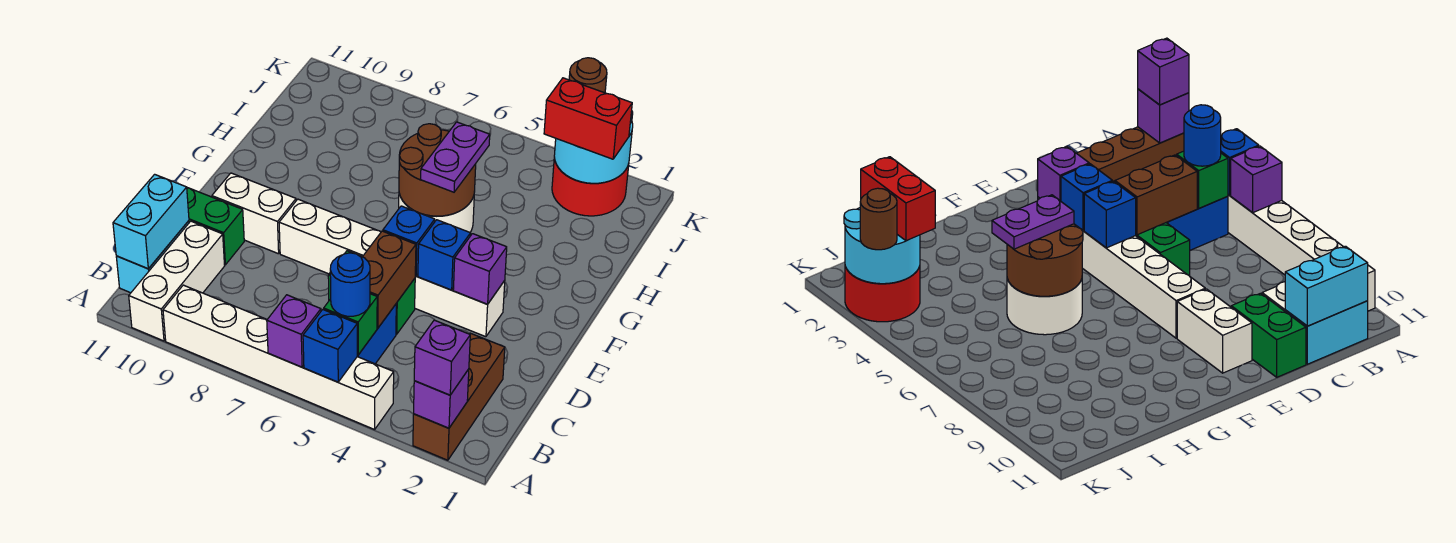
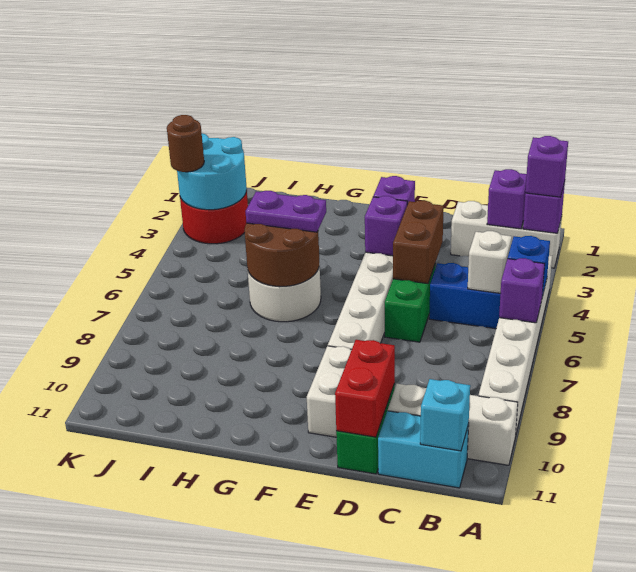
brown 1x3 brick [413,333,505,460] -> white 1x3 brick [451,201,562,268]
none -> purple 1x1 brick [487,169,527,229]
green 1x1 brick [324,294,377,355] -> white 1x1 brick [468,231,512,293]
blue 1x1 round brick [330,253,370,316] -> none
cyan 1x2 brick [113,174,189,269] -> cyan 1x1 brick [420,379,470,451]
brown 1x2 brick [363,231,416,328] -> brown 1x2 brick turned to [393,200,444,284]
blue 1x1 brick [418,220,471,290] -> purple 1x1 brick [365,196,407,256]
blue 1x1 brick [383,206,435,276] -> none
red 1x2 brick [544,78,632,159] -> red 1x2 brick moved to [335,340,395,437]

